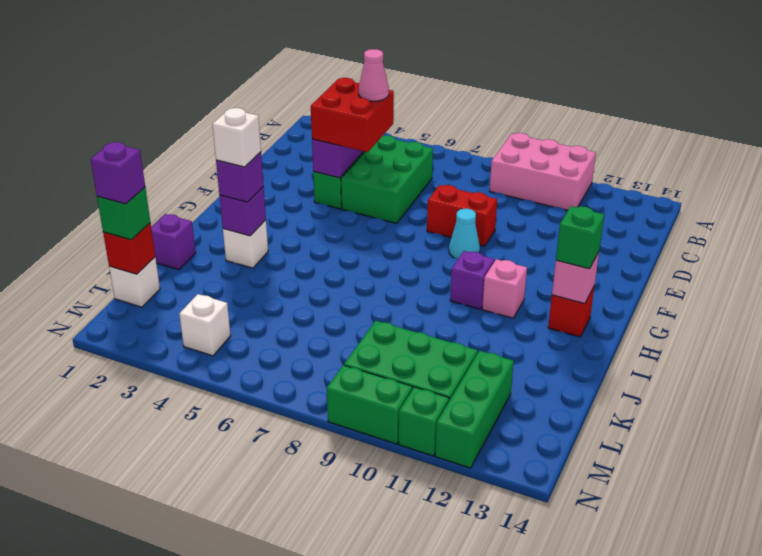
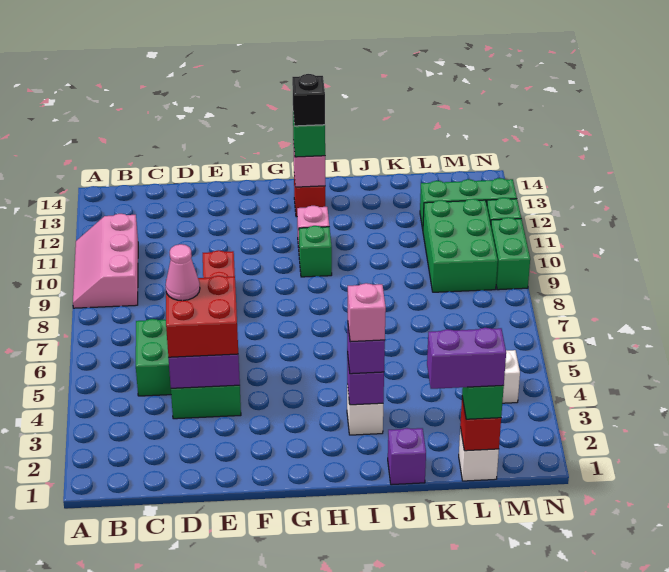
pink 2x3 brick [490,133,596,210] -> pink 2x3 slope [73,214,138,308]
cyan 1x1 cone [449,209,480,259] -> none
purple 1x1 brick [450,251,494,309] -> green 1x1 brick [299,226,332,277]
none -> black 1x1 brick [292,74,325,126]
white 1x1 brick [212,108,261,167] -> pink 1x1 brick [348,283,386,342]
purple 1x1 brick [90,142,145,204] -> purple 1x2 brick [427,328,506,389]

